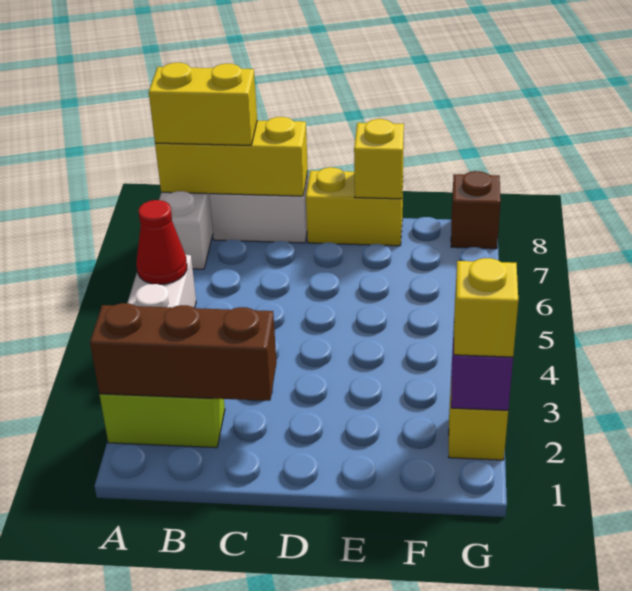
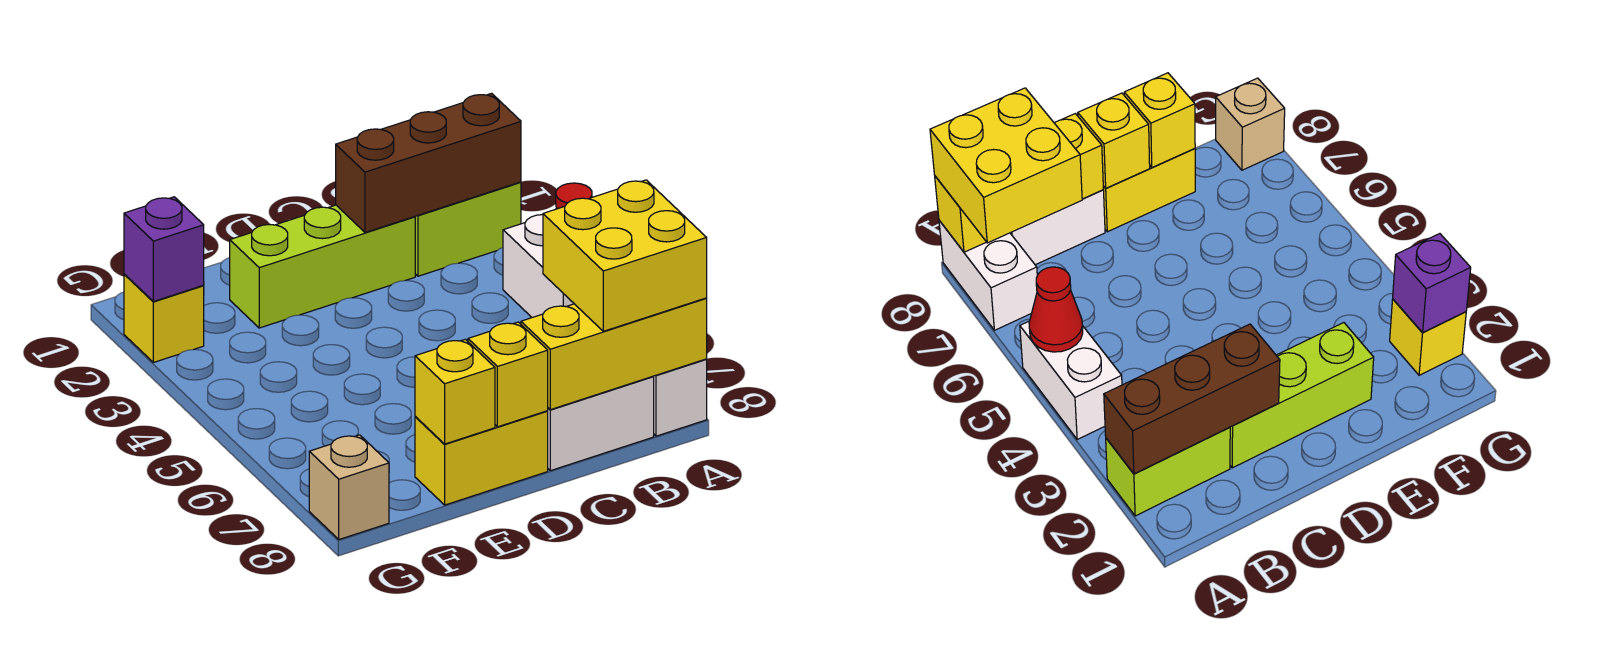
yellow 1x2 brick [149,63,257,145] -> yellow 2x2 brick [543,180,707,331]
none -> lime 1x3 brick [230,205,415,328]
yellow 1x1 brick [454,258,518,357] -> yellow 1x1 brick moved to [468,322,548,427]
brown 1x1 brick [451,171,501,249] -> tan 1x1 brick [309,435,389,539]

